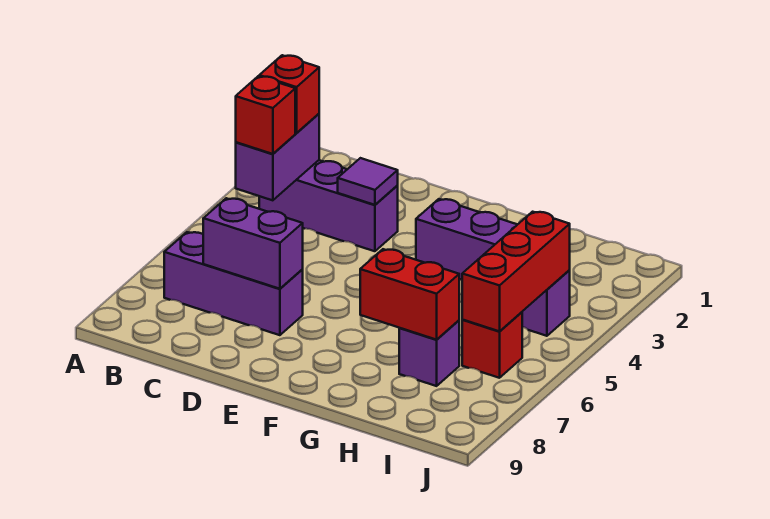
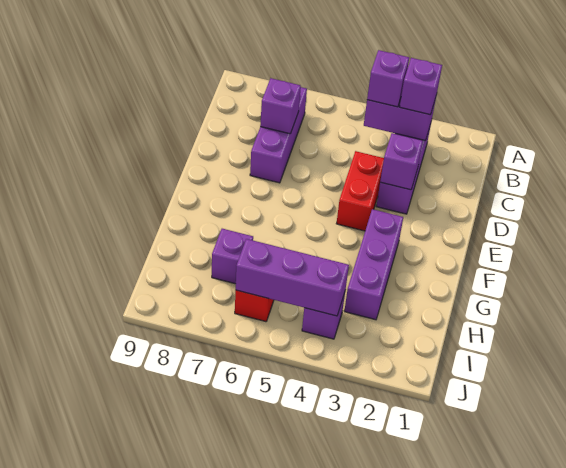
red 1x1 brick [259,55,319,133] -> purple 1x1 brick [400,58,442,115]
red 1x1 brick [236,76,295,154] -> purple 1x1 brick [367,50,409,107]
purple 1x2 brick [203,198,303,289] -> purple 1x1 brick [260,78,301,134]
purple 1x1 tile [338,158,398,205] -> purple 1x1 brick [380,133,423,190]
red 1x2 brick [360,249,459,340] -> red 1x2 brick moved to [336,151,384,231]
red 1x3 brick [462,212,570,331] -> purple 1x3 brick [236,239,349,316]

